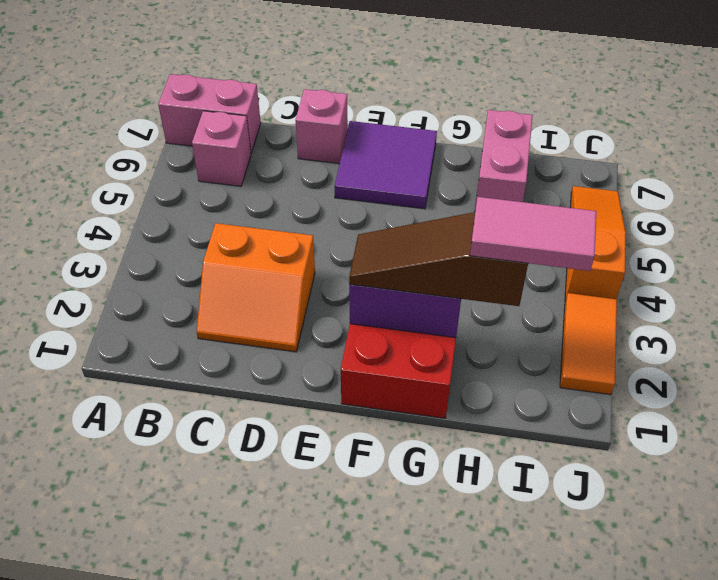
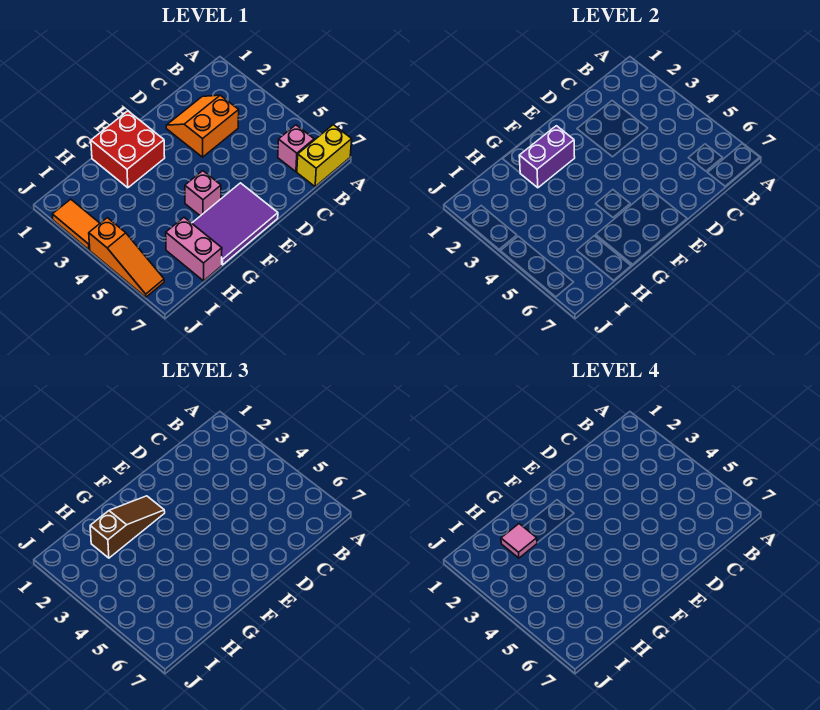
pink 1x2 brick [158,74,261,153] -> yellow 1x2 brick [297,125,352,187]
pink 1x1 brick [295,89,348,164] -> pink 1x1 brick moved to [185,171,221,216]
purple 2x2 tile [335,121,437,209] -> purple 2x3 tile [192,183,278,265]
pink 1x2 tile [470,197,596,271] -> pink 1x1 tile [501,524,537,558]

